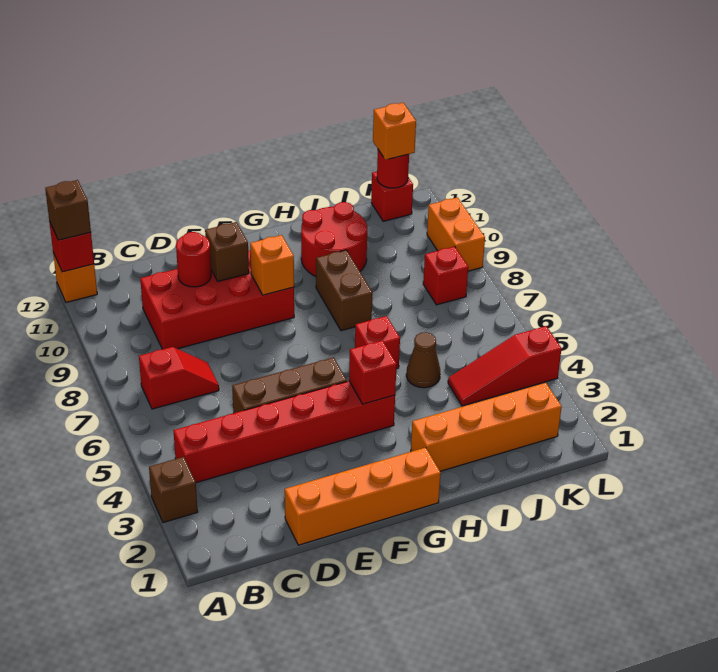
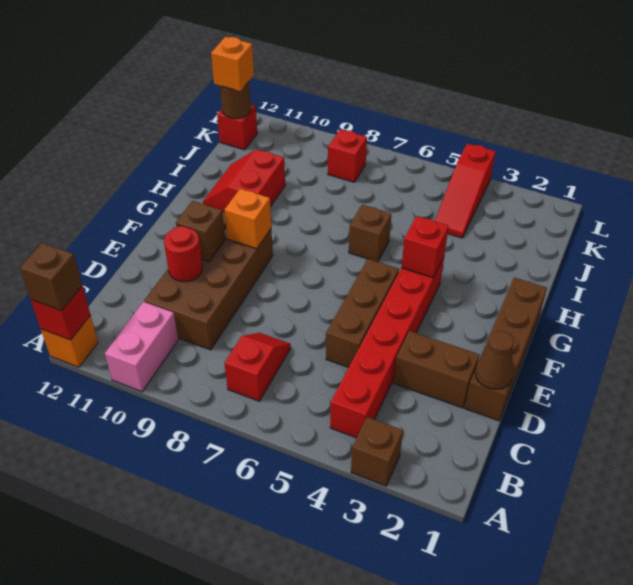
none -> pink 1x2 brick [105,302,178,392]
red 2x4 brick [140,250,294,349] -> brown 2x4 brick [144,212,273,350]
orange 1x4 brick [285,447,441,545] -> brown 1x4 brick [465,277,547,421]
orange 1x4 brick [411,383,562,471] -> none
red 1x1 brick [355,316,400,369] -> brown 1x1 brick [349,205,391,262]
brown 1x2 brick [316,250,372,331] -> brown 1x2 brick moved to [394,331,479,408]
red 2x2 round brick [301,202,367,276] -> red 2x2 slope [203,149,285,213]
brown 1x1 cone [406,332,440,388] -> brown 1x1 cone moved to [475,331,514,389]
red 1x1 round brick [377,150,409,188] -> brown 1x1 round brick [220,82,251,119]
orange 1x2 brick [427,197,485,271] -> none

